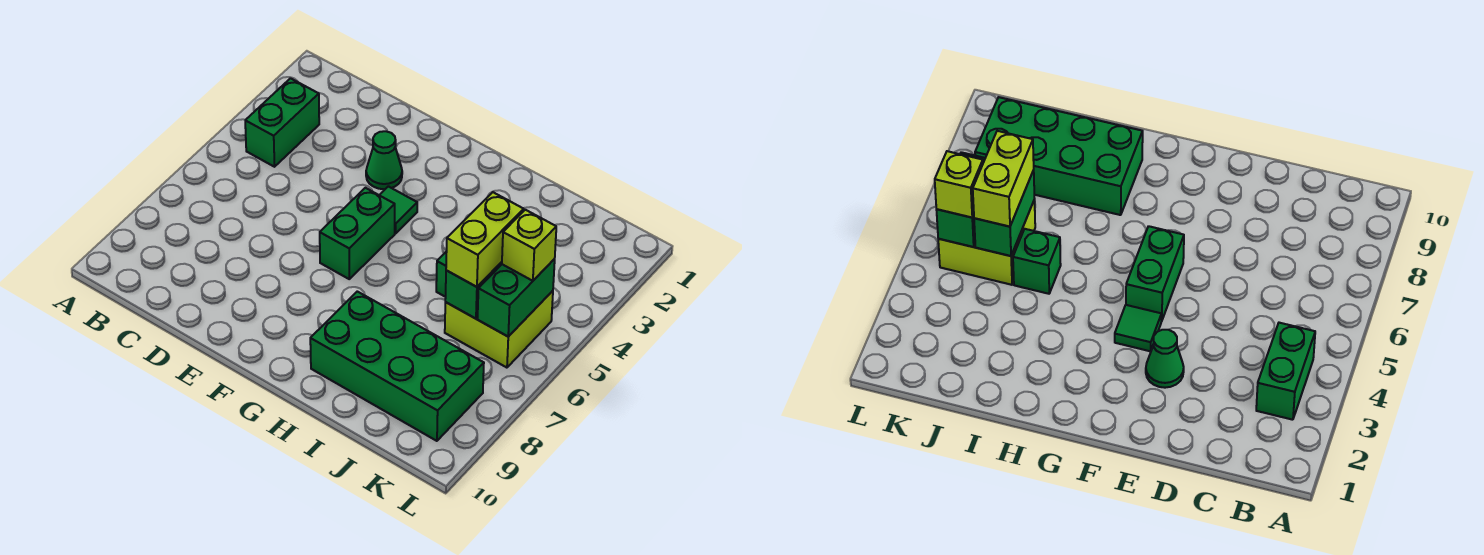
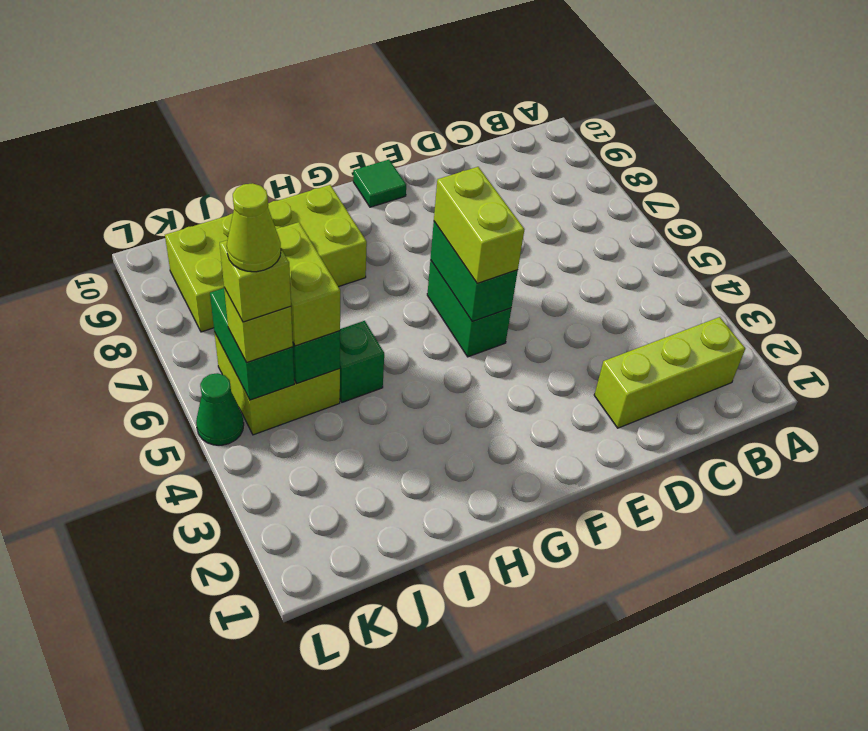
none -> lime 1x3 brick [594,317,745,428]
green 1x2 brick [245,78,319,167] -> green 1x2 brick moved to [431,222,518,321]
green 1x1 cone [366,131,402,189] -> green 1x1 cone moved to [196,373,244,445]
green 1x1 tile [380,186,417,233] -> green 1x1 tile moved to [353,160,406,207]
none -> lime 1x2 brick [434,167,525,283]
green 2x4 brick [310,291,484,441] -> lime 2x4 brick [165,185,367,332]
none -> lime 1x1 brick [220,240,291,322]
none -> lime 1x1 cone [227,183,281,272]

